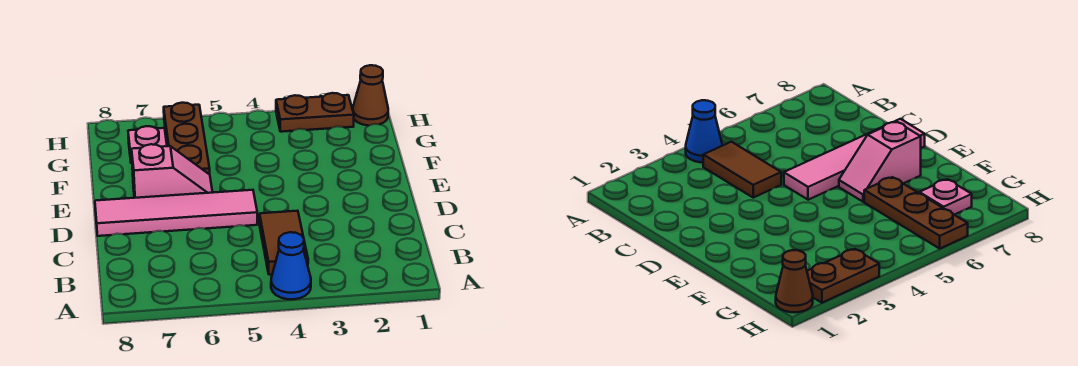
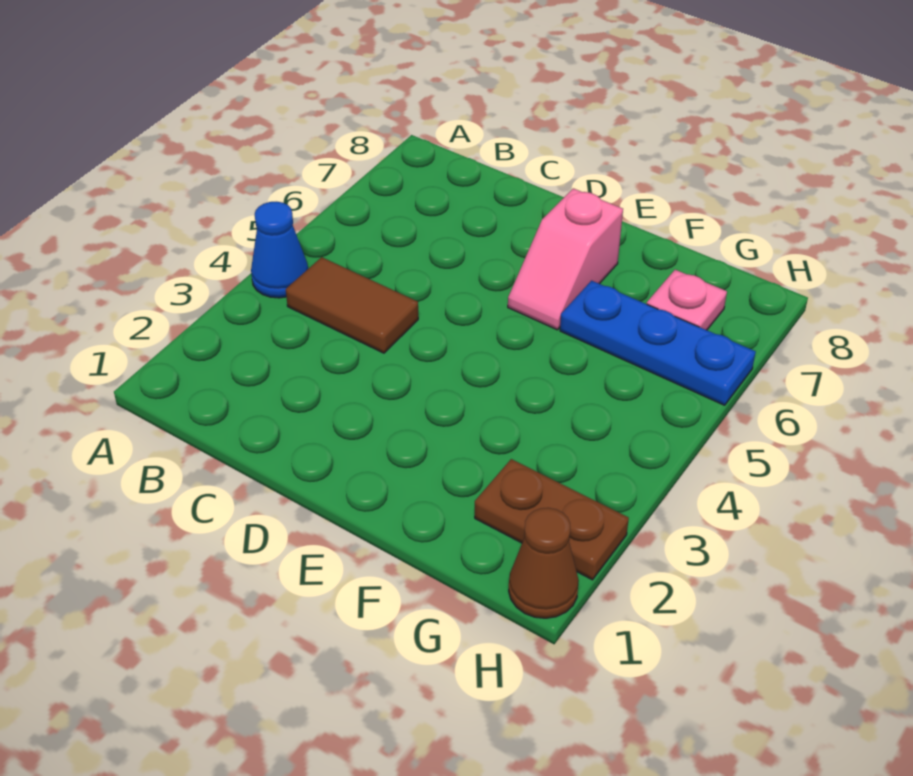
pink 1x4 tile [95,190,257,236] -> none
brown 1x3 plate [164,103,210,175] -> blue 1x3 plate [560,281,756,405]
brown 1x2 plate [276,93,354,132] -> brown 1x2 plate turned to [475,459,629,580]

